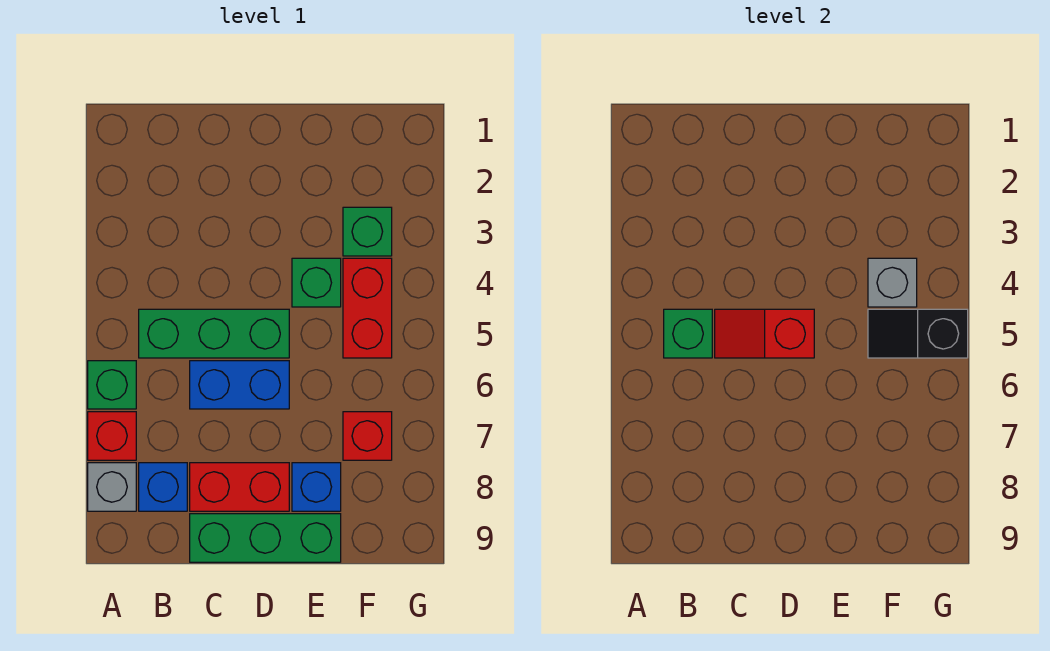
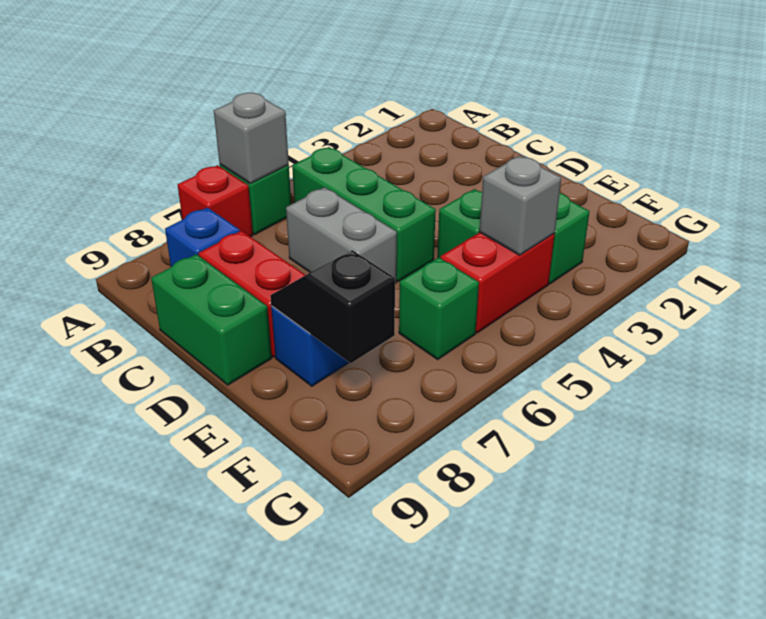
grey 1x1 brick [88,463,136,511] -> grey 1x1 brick moved to [214,93,289,183]
green 1x1 brick [664,309,712,358] -> green 1x1 brick moved to [399,257,479,359]
red 1x2 slope [715,309,814,358] -> none
blue 1x2 brick [190,361,289,409] -> grey 1x2 brick [286,187,397,283]
green 1x3 brick [190,514,341,562] -> green 1x2 brick [151,254,272,385]
black 1x2 slope [868,309,968,358] -> black 1x2 slope moved to [270,250,395,363]
red 1x1 brick [343,412,392,460] -> none

